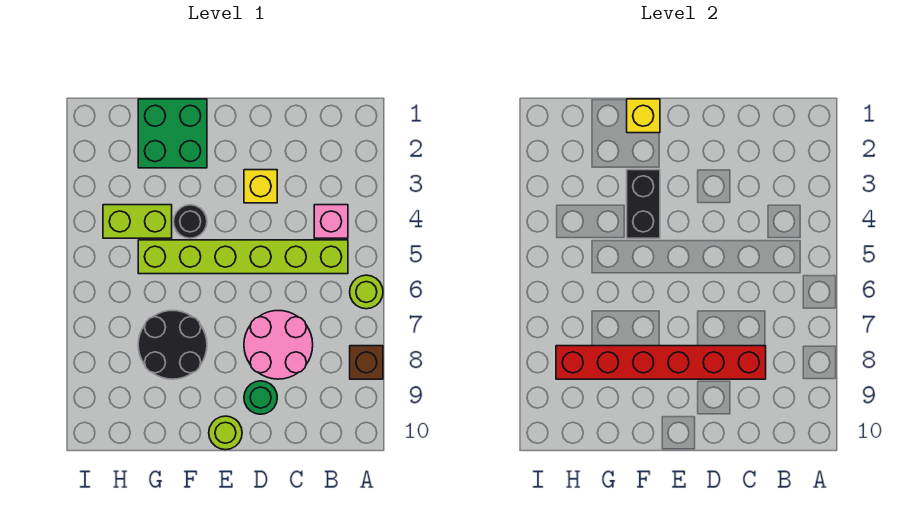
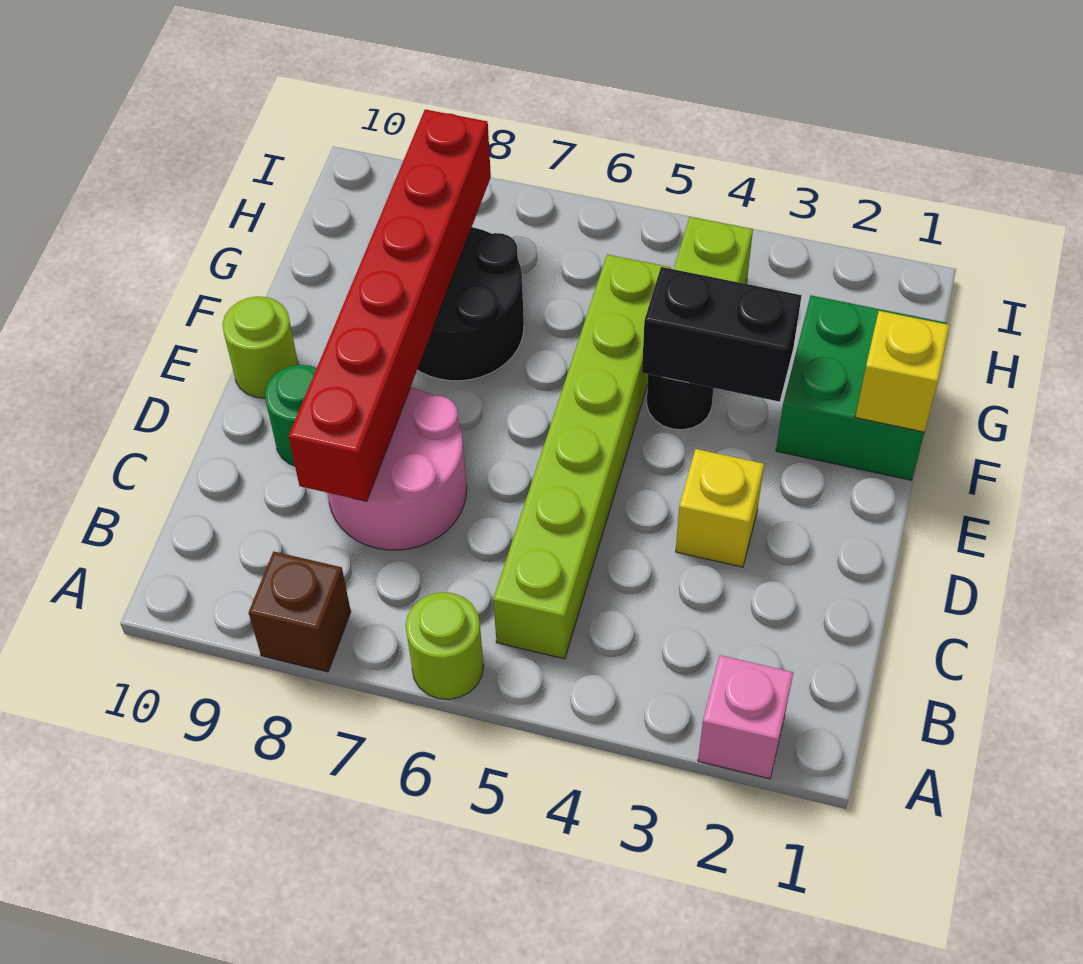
pink 1x1 brick [314,205,348,238] -> pink 1x1 brick moved to [698,655,793,779]

